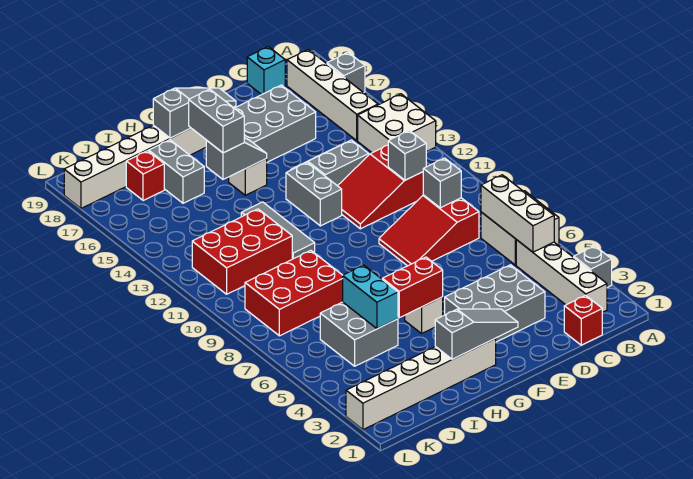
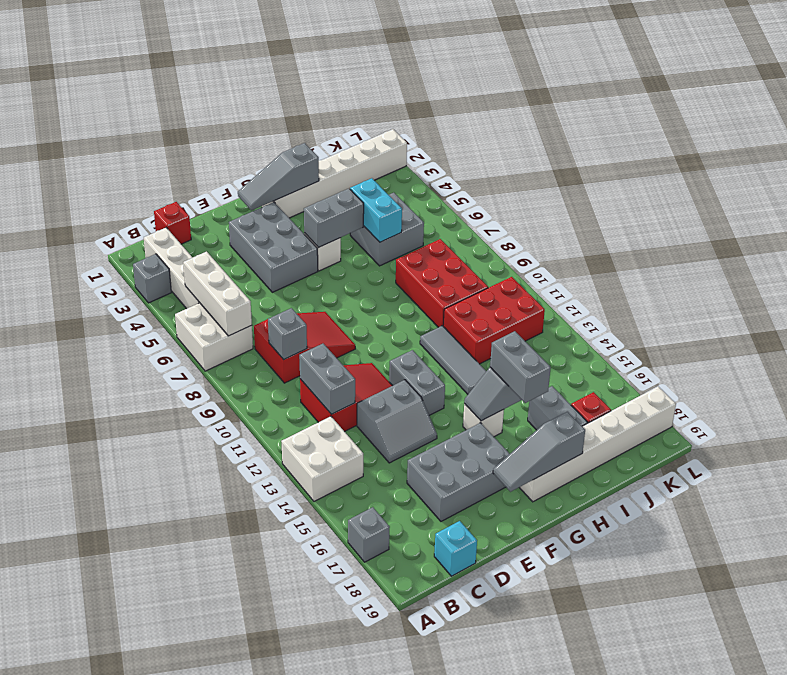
white 1x4 brick [287,50,378,141] -> none
grey 1x1 brick [388,130,426,180] -> grey 1x2 brick [299,344,355,414]
grey 2x3 brick [445,265,545,342] -> grey 2x3 brick turned to [229,202,318,292]
red 1x2 brick [382,257,443,318] -> grey 1x2 brick [304,189,364,248]
red 2x3 brick [245,250,343,336] -> red 2x3 brick turned to [396,239,488,327]

